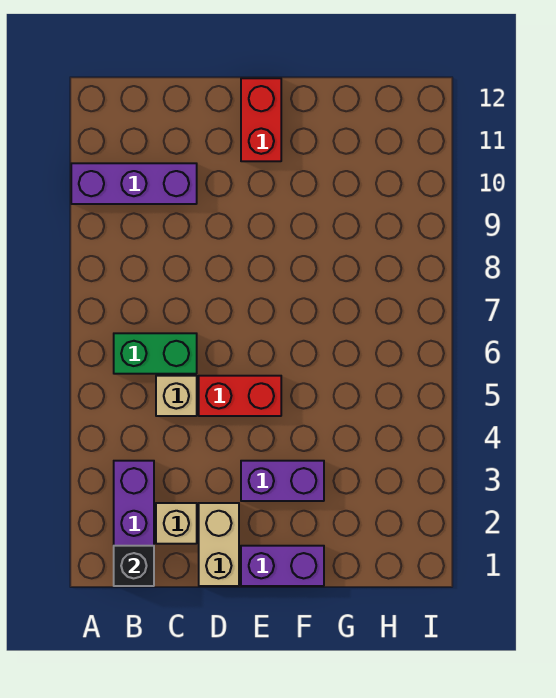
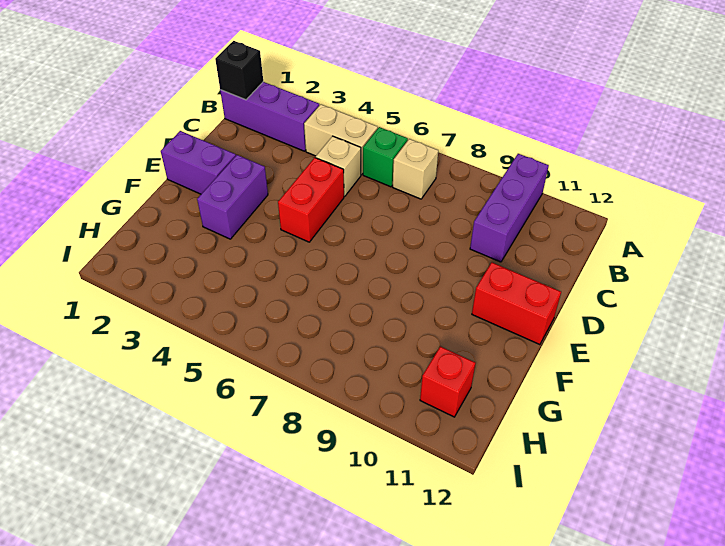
green 1x2 brick [114,333,197,374] -> green 1x1 brick [363,127,408,187]
tan 1x1 brick [156,503,197,544] -> tan 1x1 brick moved to [393,139,438,199]
tan 1x2 brick [199,503,239,586] -> tan 1x2 brick moved to [304,104,378,175]
purple 1x2 brick [241,546,324,586] -> purple 1x2 brick turned to [161,131,236,194]
none -> red 1x1 brick [420,346,475,417]

